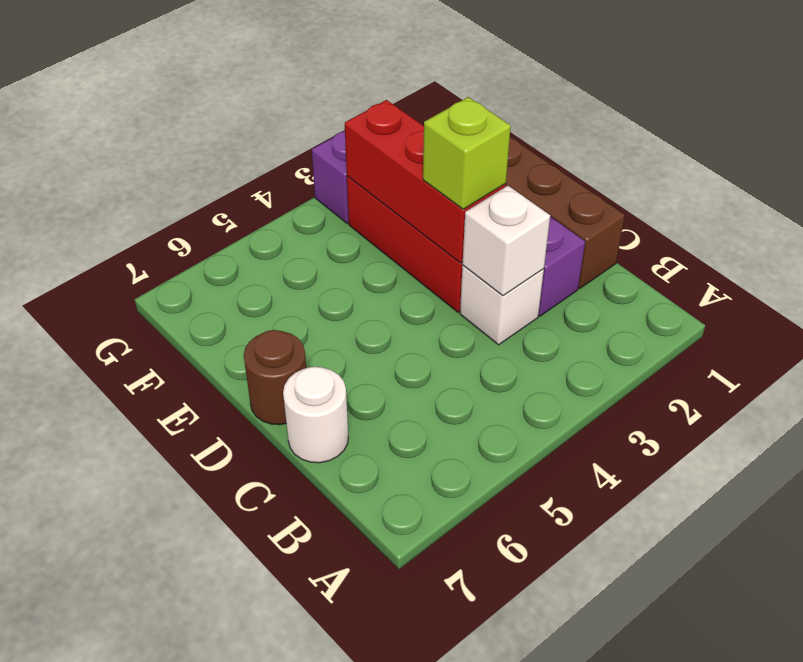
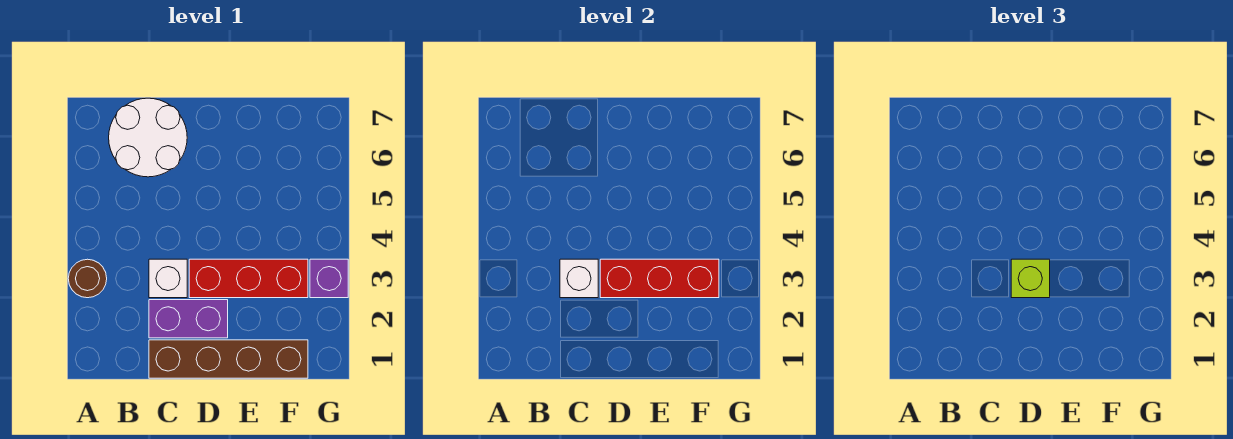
white 1x1 round brick [283,367,348,463] -> white 2x2 round brick [109,98,187,177]
brown 1x1 round brick [244,330,306,425] -> brown 1x1 round brick moved to [68,259,107,298]

